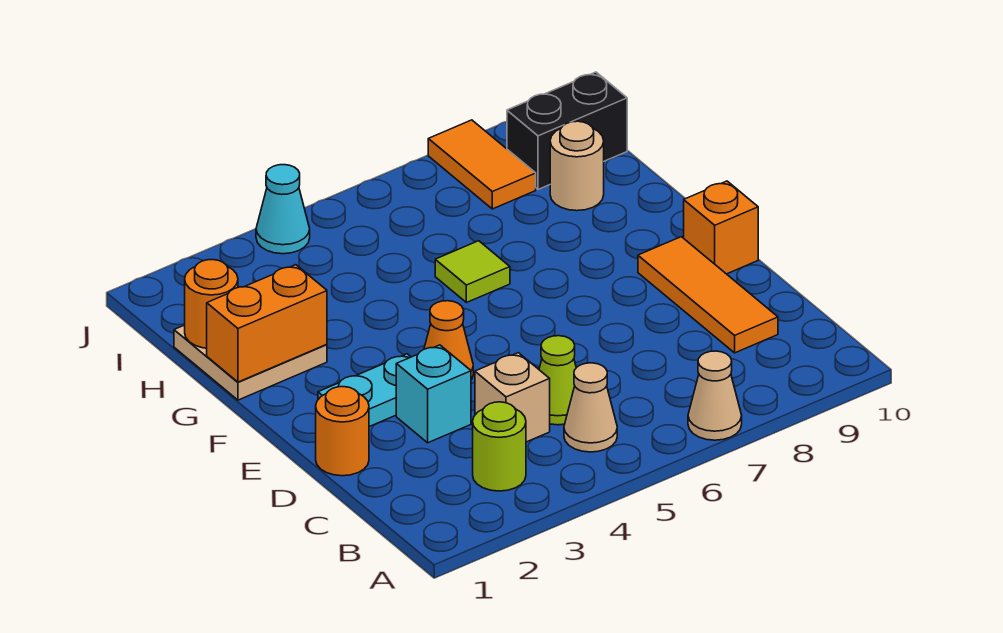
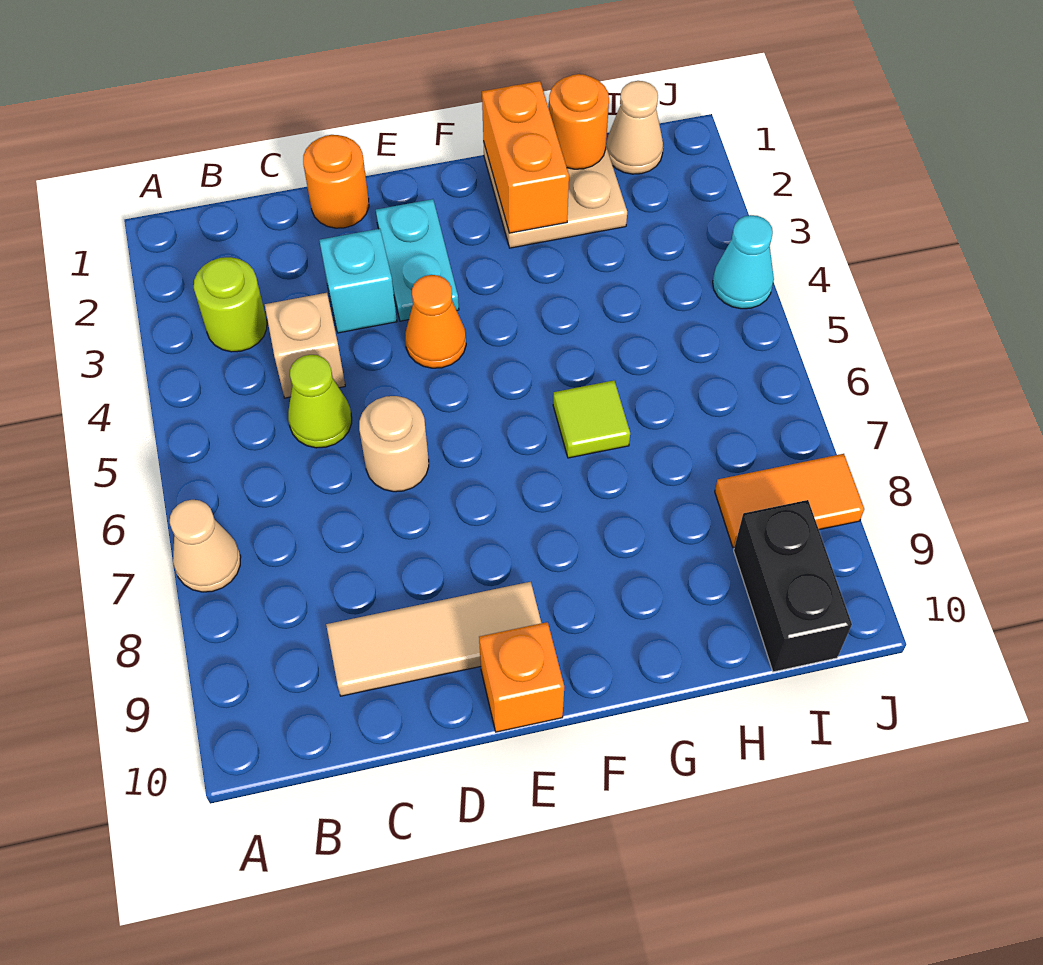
tan 1x1 cone [564,363,617,452] -> tan 1x1 cone moved to [606,81,663,174]
orange 1x3 tile [638,237,778,353] -> tan 1x3 tile [326,582,541,696]
tan 1x1 round brick [550,121,604,211] -> tan 1x1 round brick moved to [359,396,429,492]

